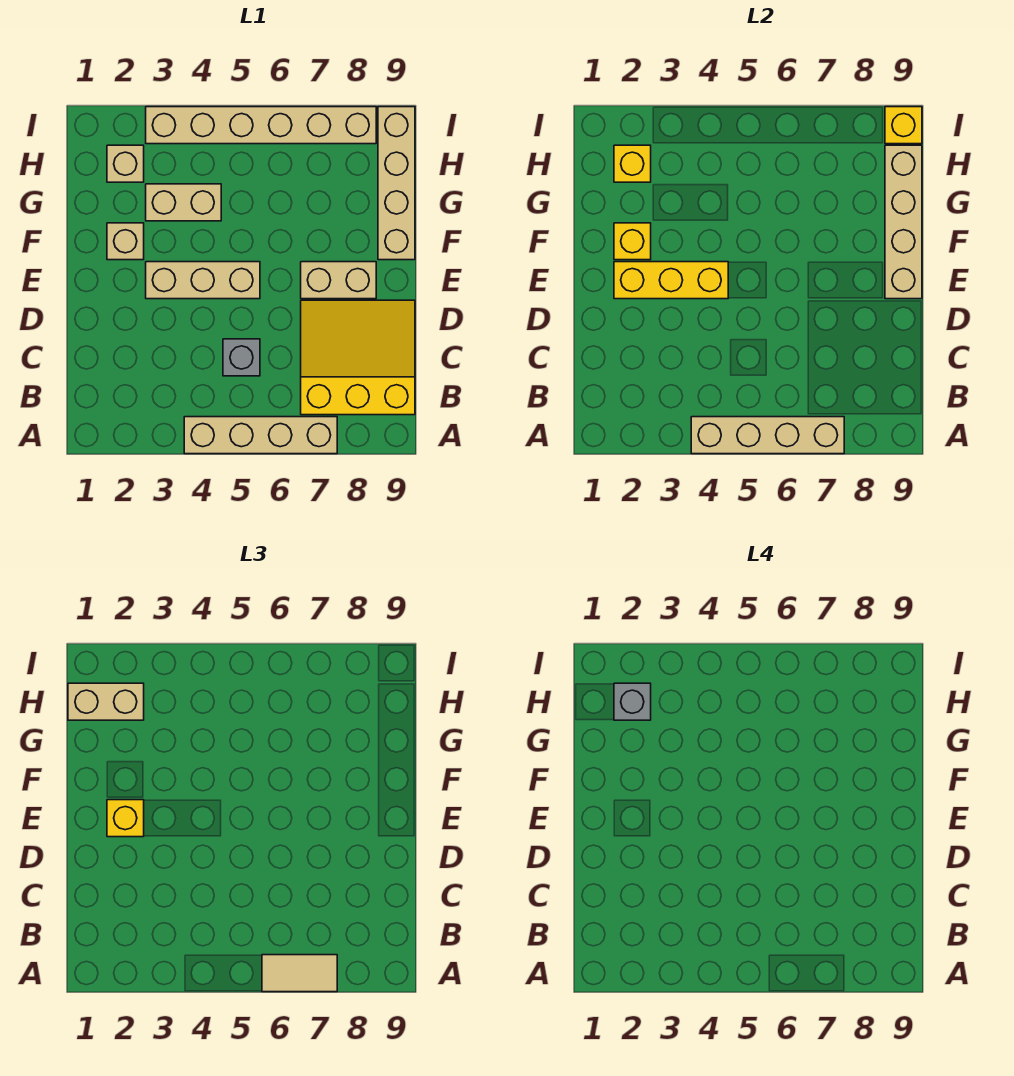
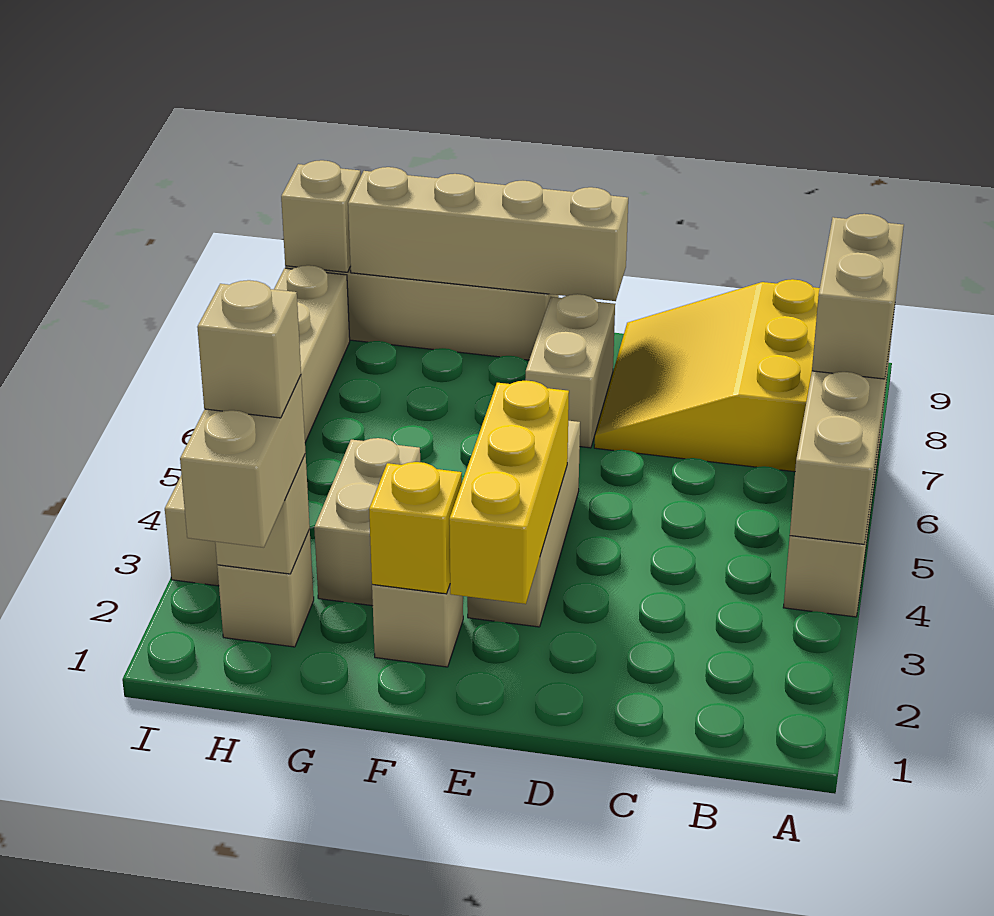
tan 1x2 tile [262,955,337,992] -> tan 1x2 brick [812,214,904,379]
grey 1x1 brick [223,339,260,376] -> none
yellow 1x1 brick [107,800,144,837] -> none
yellow 1x1 brick [614,145,651,182] -> tan 1x1 brick [215,454,310,574]
grey 1x1 brick [614,683,651,720] -> tan 1x1 brick [197,280,301,418]
yellow 1x1 brick [885,107,922,144] -> tan 1x1 brick [281,160,361,272]

